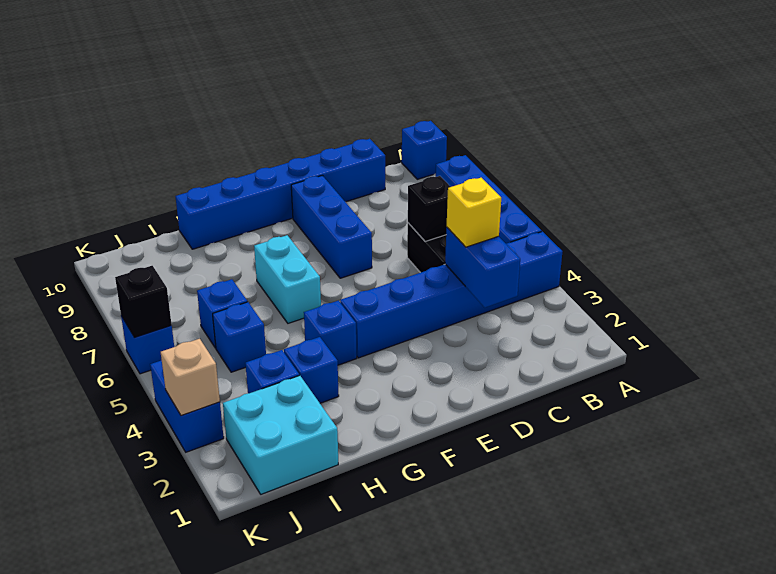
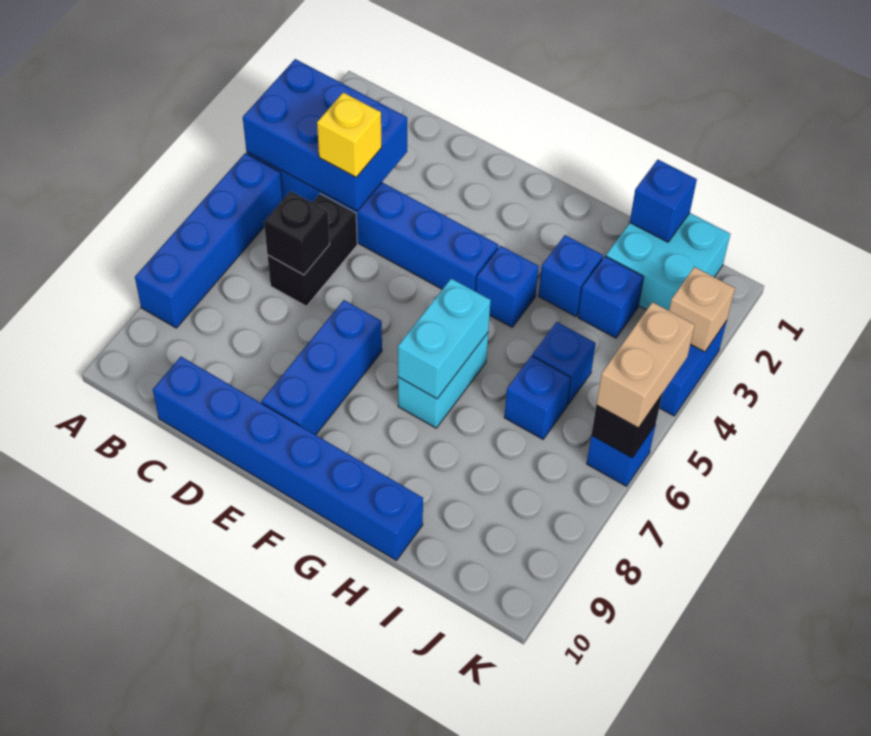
blue 1x1 brick [402,121,447,179] -> blue 1x1 brick moved to [630,160,697,242]
blue 1x2 brick [445,228,520,308] -> blue 2x3 brick [243,59,407,211]
none -> cyan 1x2 brick [398,279,491,399]
none -> tan 1x2 brick [596,302,695,428]

